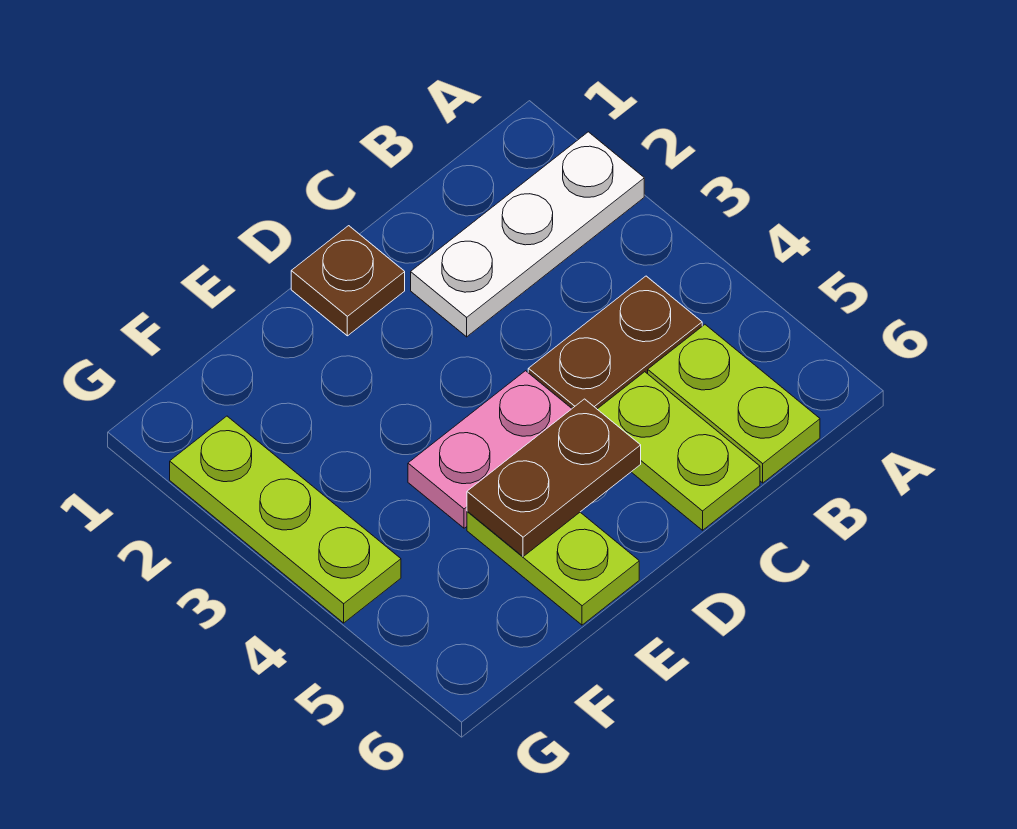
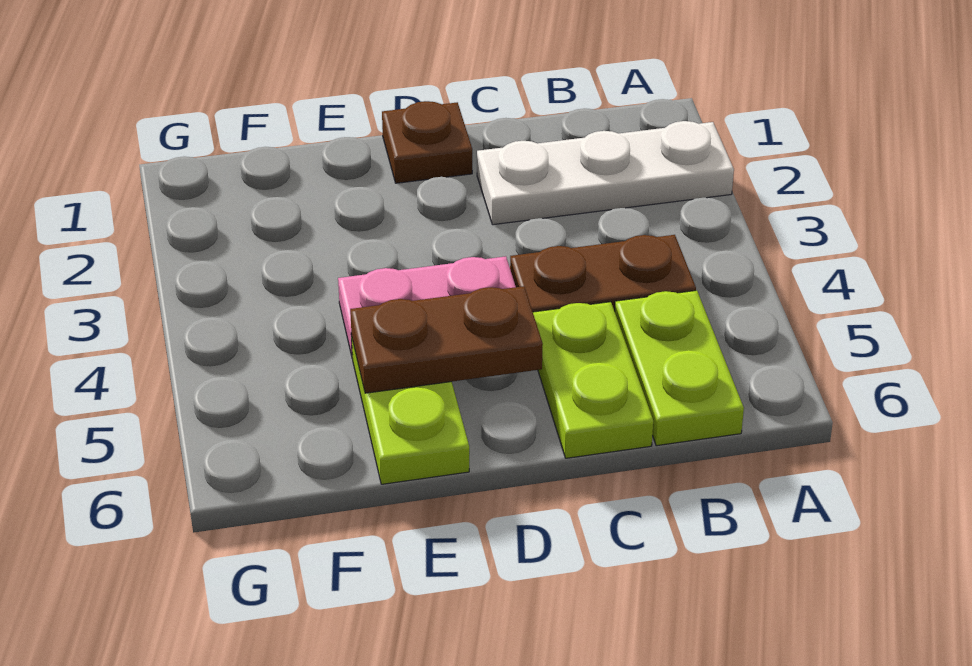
lime 1x3 plate [170,416,401,623] -> none

